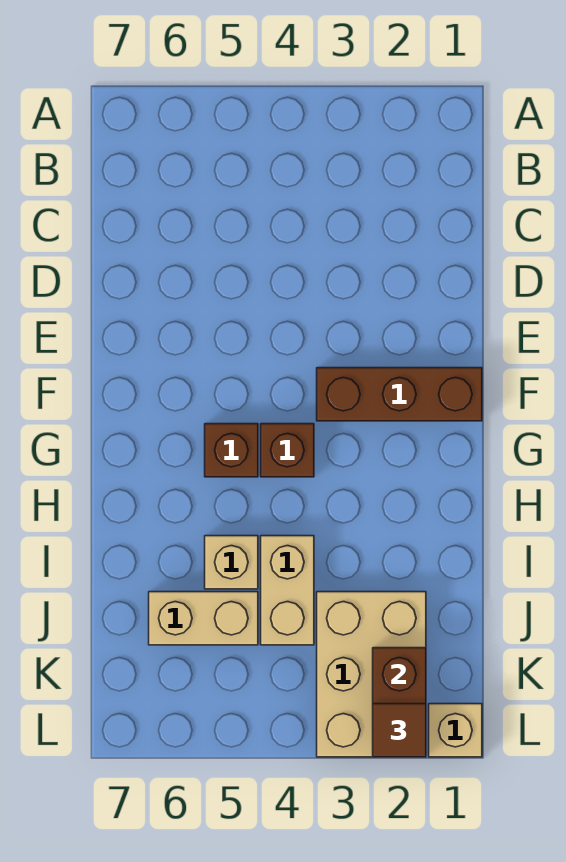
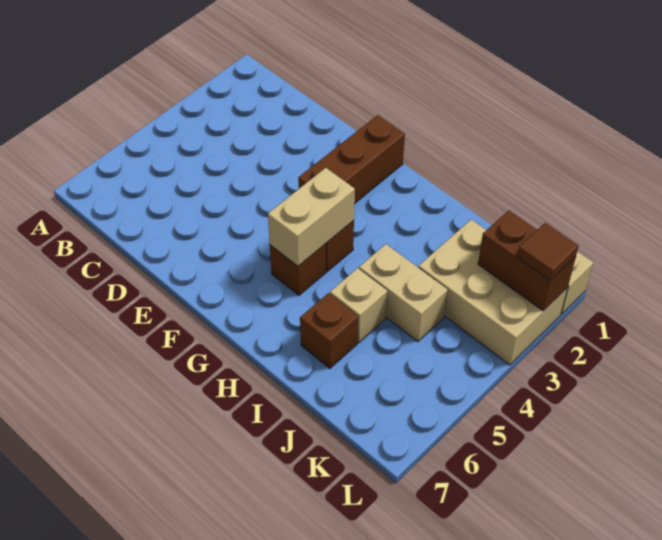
none -> brown 1x1 brick [300,293,358,368]
tan 1x2 brick [149,592,258,645] -> tan 1x2 brick moved to [268,168,355,266]

